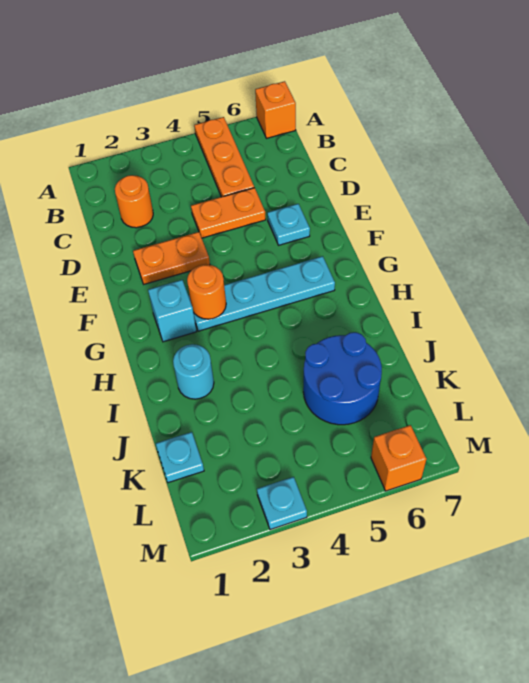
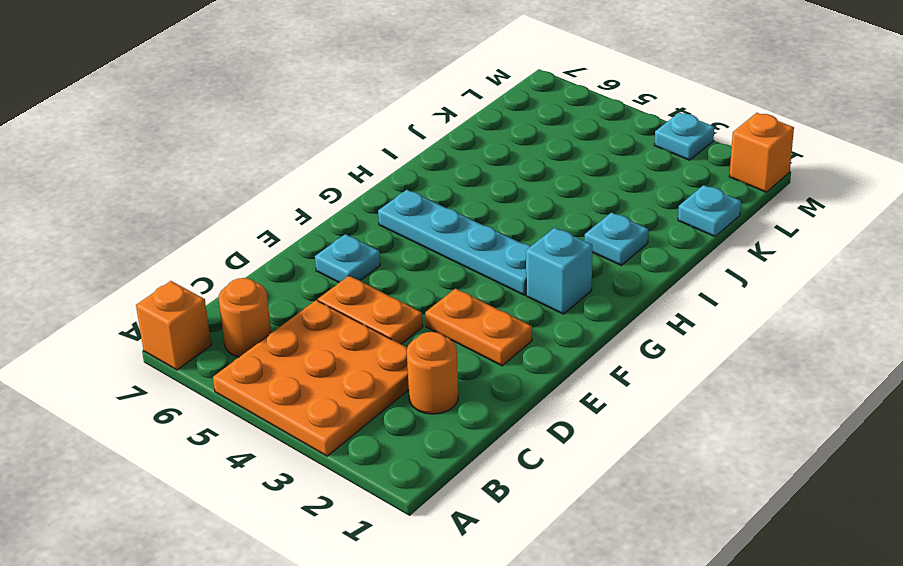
orange 1x3 plate [194,117,254,197] -> orange 3x3 plate [213,300,409,456]
orange 1x1 round brick [187,264,226,319] -> orange 1x1 round brick moved to [219,278,271,357]
cyan 1x1 round brick [173,344,214,399] -> cyan 1x1 plate [585,212,648,265]
blue 2x2 round brick [303,332,382,425] -> none
orange 1x1 brick [371,425,426,491] -> orange 1x1 brick moved to [729,113,794,192]

